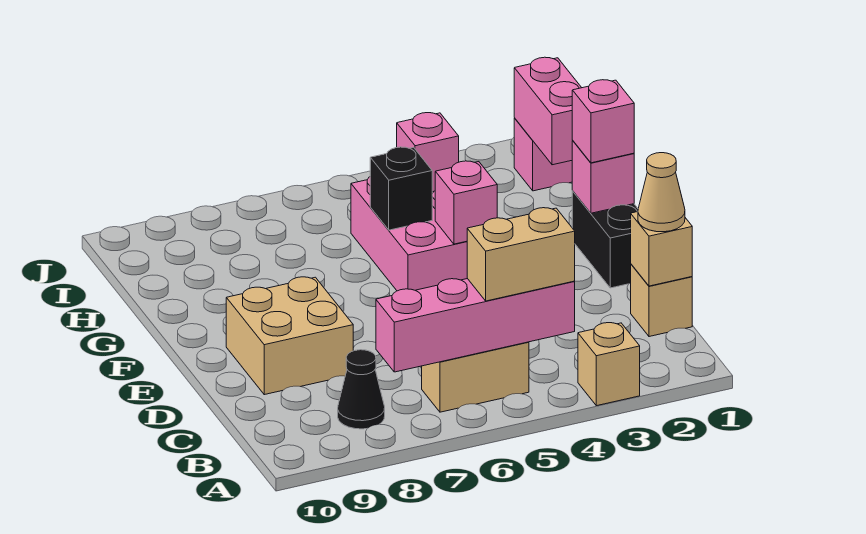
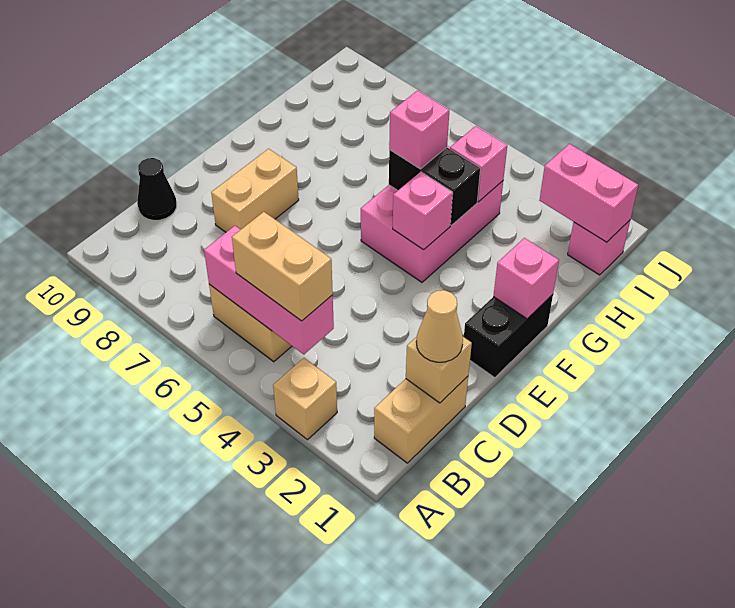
pink 1x4 brick [376,279,575,372] -> pink 1x3 brick [204,226,334,354]
black 1x1 cone [338,350,385,429] -> black 1x1 cone moved to [137,158,177,220]
tan 1x1 brick [631,264,692,337] -> tan 1x2 brick [374,377,468,463]
tan 2x2 brick [226,277,353,395] -> tan 1x2 brick [211,149,299,232]
pink 1x1 brick [572,80,634,163] -> pink 1x1 brick moved to [389,91,449,169]
black 1x1 brick [370,147,432,230] -> black 1x2 brick [389,147,480,225]
pink 1x2 brick [514,57,582,165] -> pink 1x2 brick turned to [539,144,638,242]

